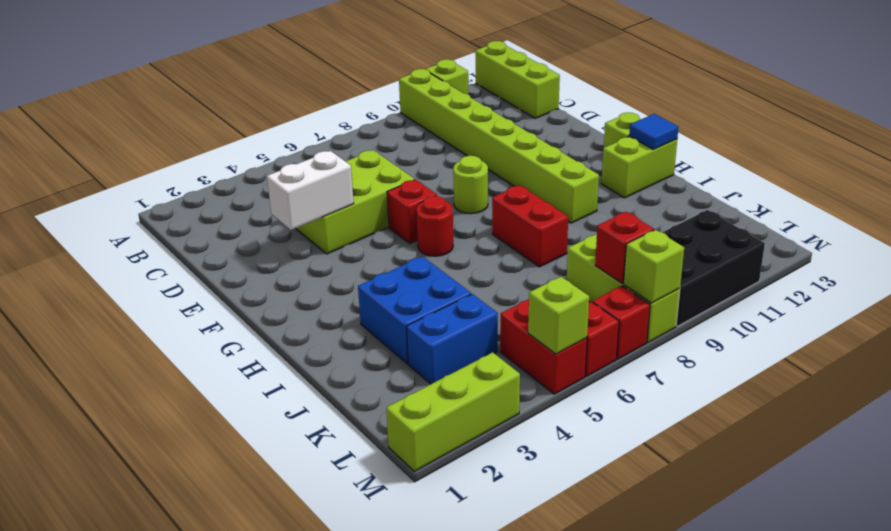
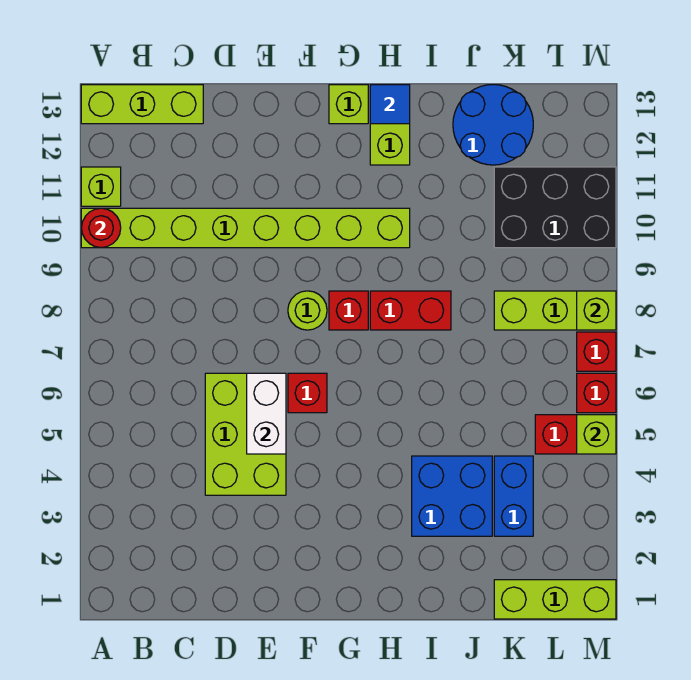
white 1x2 brick [267,151,354,230] -> white 1x2 brick moved to [247,373,286,454]
red 1x1 round brick [416,196,453,256] -> red 1x1 round brick moved to [82,208,121,248]
none -> blue 2x2 round brick [453,85,533,165]
red 1x1 brick [595,212,654,283] -> red 1x1 brick moved to [329,291,368,330]
black 2x3 brick [663,210,765,326] -> black 2x3 brick turned to [494,167,616,248]
lime 1x3 brick [386,352,520,471] -> lime 1x3 brick turned to [494,580,616,619]

